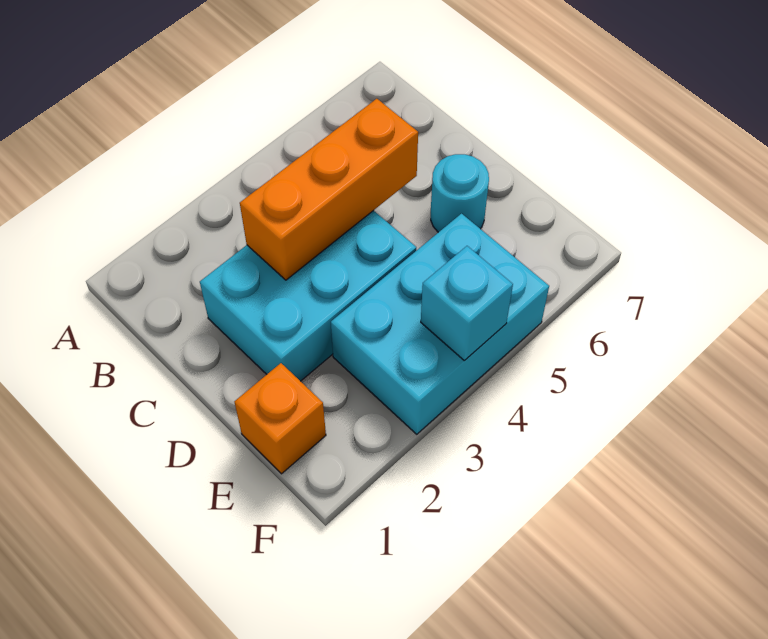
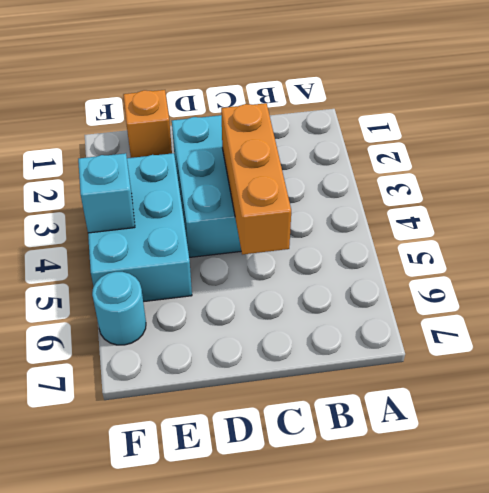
cyan 1x1 round brick [431,154,489,232] -> cyan 1x1 round brick moved to [92,272,146,345]

